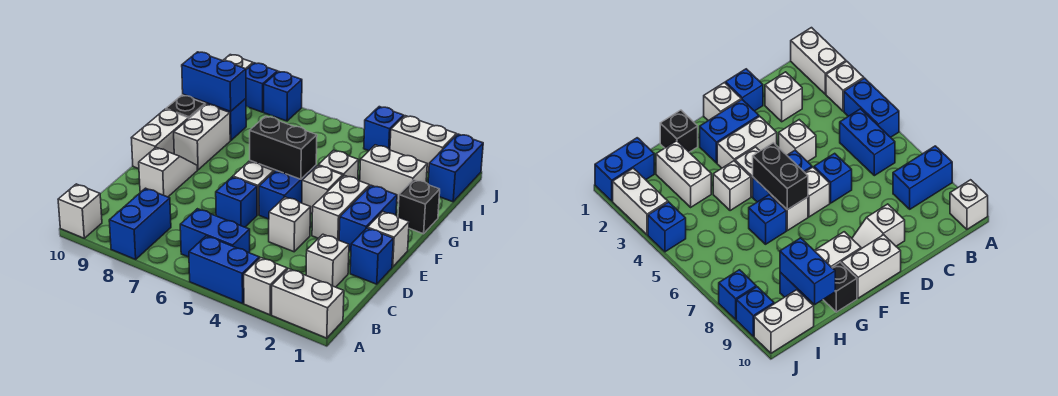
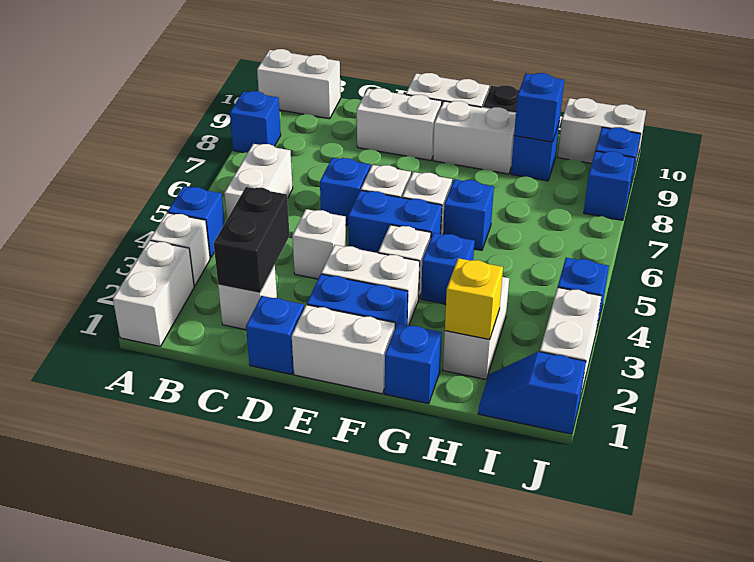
blue 1x2 brick [189,236,259,303] -> blue 1x1 brick [168,186,225,258]
blue 1x2 brick [109,188,171,259] -> blue 1x1 brick [230,91,281,153]
white 1x1 brick [58,184,102,238] -> white 1x2 brick [257,49,341,119]
blue 1x2 brick [180,209,250,257] -> white 1x2 brick [224,144,293,219]
white 1x2 slope [139,147,197,197] -> white 1x2 brick [357,88,442,160]
white 1x1 brick [368,212,409,267] -> white 1x2 brick [292,305,395,394]
black 1x2 brick [250,116,317,179] -> black 1x2 brick moved to [214,187,290,293]
black 1x1 brick [398,180,440,234] -> blue 1x1 brick [385,323,442,404]
white 1x1 brick [318,150,358,179] -> blue 1x1 brick [421,233,475,304]
none -> yellow 1x1 brick [445,258,503,339]
blue 1x2 brick [182,52,246,111] -> blue 1x1 brick [514,73,564,142]
blue 1x2 brick [428,134,483,202] -> blue 1x2 slope [478,352,586,434]

